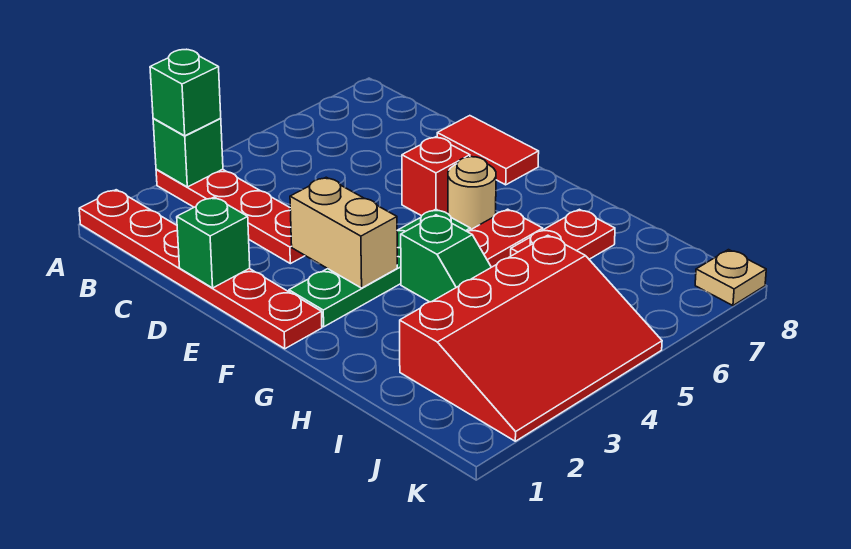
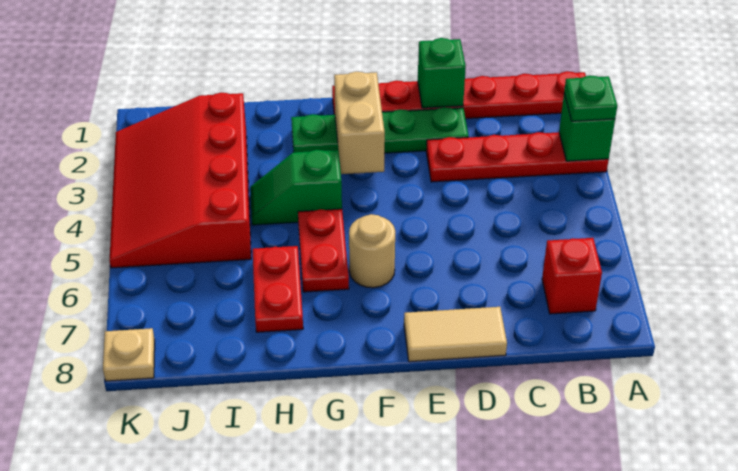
green 1x1 brick [150,49,221,136] -> green 1x1 plate [564,75,617,121]
red 1x2 tile [437,116,539,185] -> tan 1x2 tile [404,307,507,362]
tan 1x2 brick [290,177,397,288] -> tan 1x2 brick turned to [334,72,385,174]
red 1x1 brick [402,137,470,216] -> red 1x1 brick moved to [542,238,602,314]
green 1x4 plate [289,209,470,327] -> green 1x4 plate turned to [291,107,469,153]

